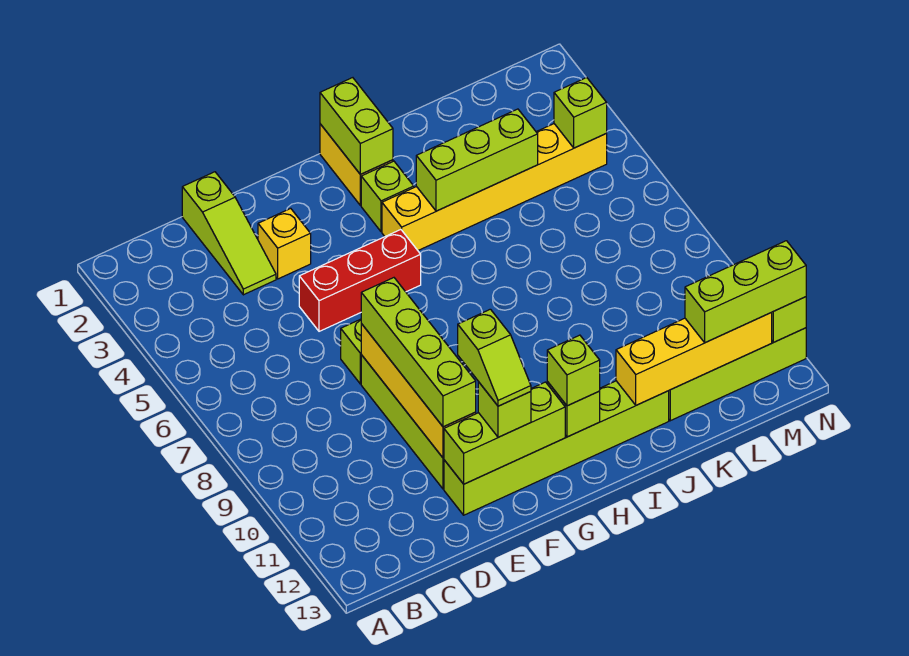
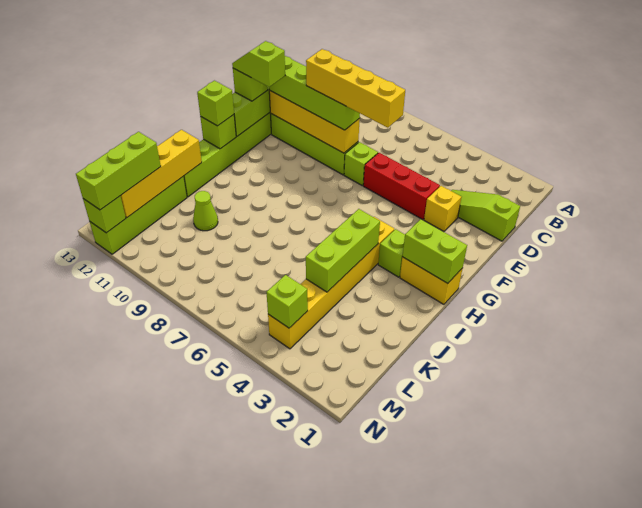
red 1x3 brick [299,230,421,331] -> red 1x3 brick turned to [363,153,440,220]
none -> yellow 1x4 brick [306,49,405,128]
none -> lime 1x1 cone [193,191,218,231]

